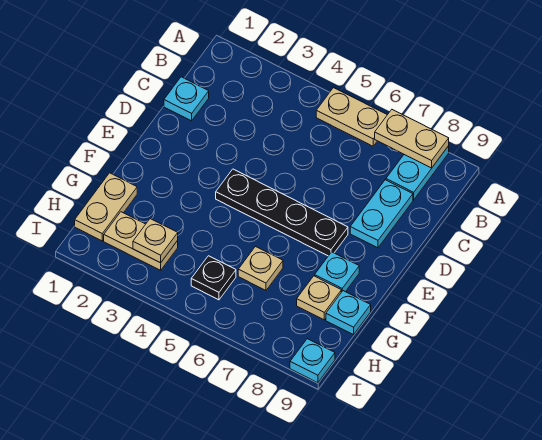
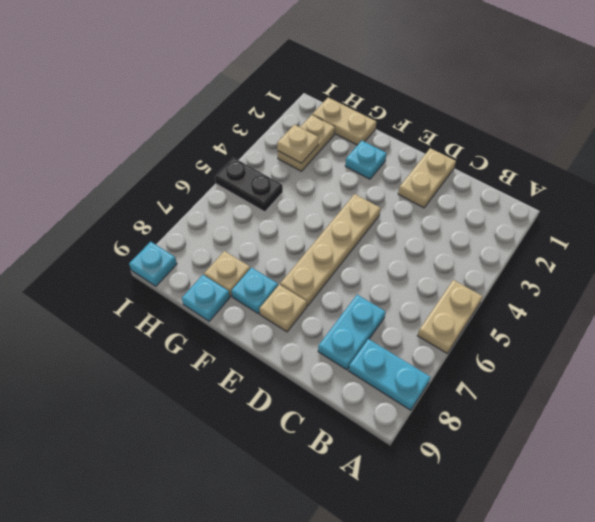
tan 1x2 plate [375,110,449,168] -> tan 1x2 plate moved to [398,148,456,208]
cyan 1x1 plate [164,77,209,121] -> cyan 1x1 plate moved to [345,141,387,179]
cyan 1x2 plate [350,180,413,248] -> cyan 1x2 plate turned to [318,295,386,370]
black 1x4 plate [216,169,348,256] -> tan 1x4 plate [280,194,381,306]
tan 1x1 plate [238,247,283,290] -> tan 1x1 plate moved to [260,285,307,332]
black 1x1 plate [191,256,236,300] -> black 1x2 plate [215,158,283,212]

